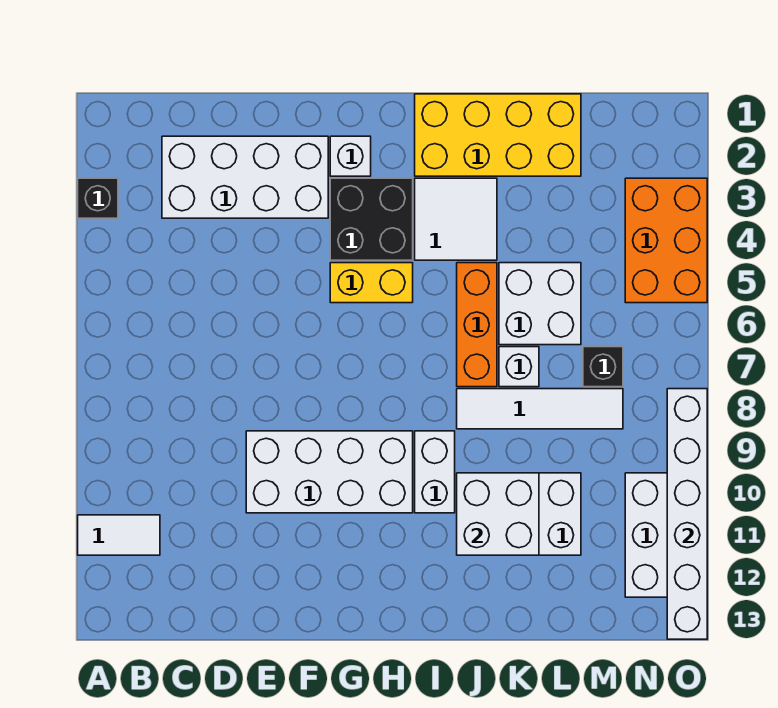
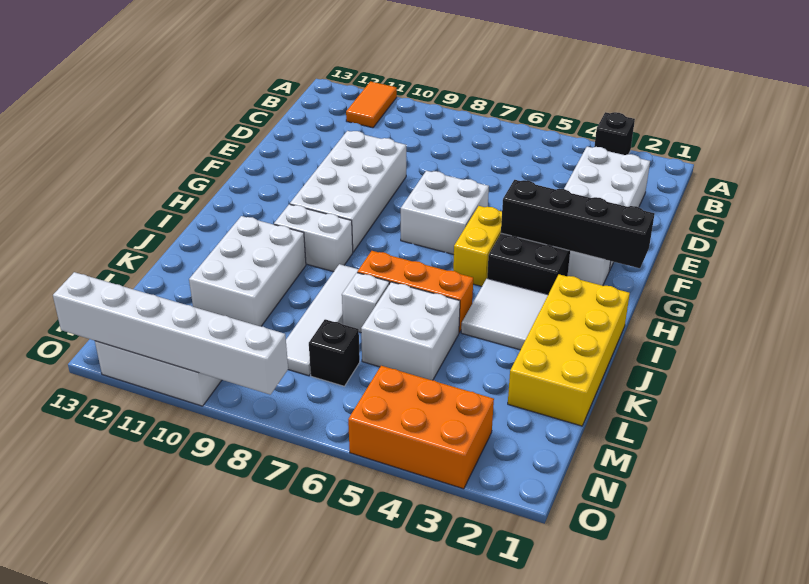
white 1x2 tile [78,515,160,555] -> orange 1x2 tile [346,82,397,128]
none -> black 1x4 brick [501,180,655,268]
white 2x2 brick [457,473,539,555] -> white 2x2 brick moved to [401,171,489,255]

